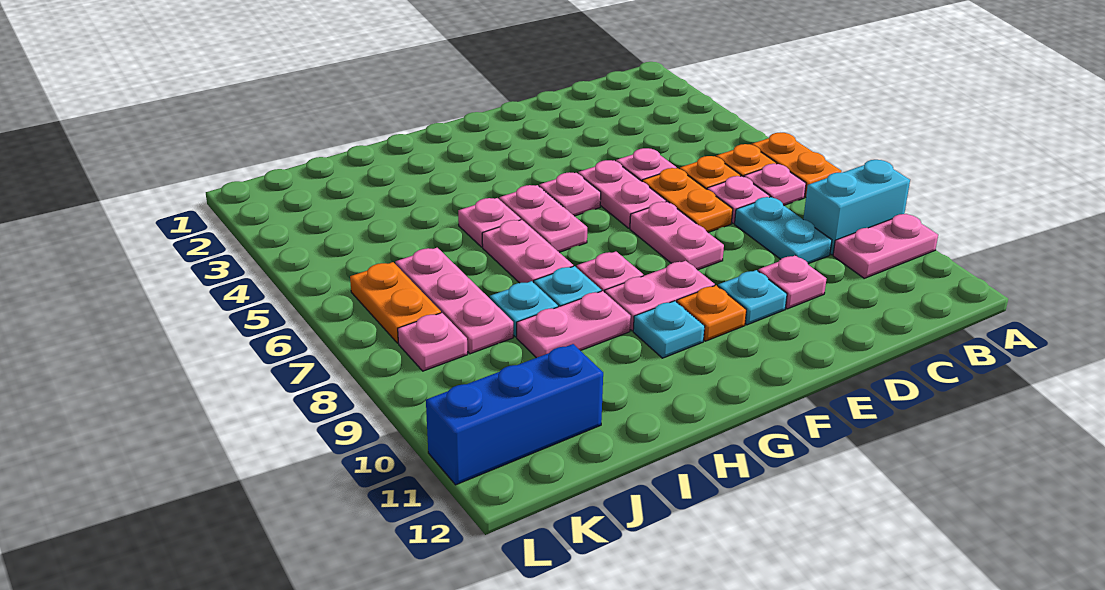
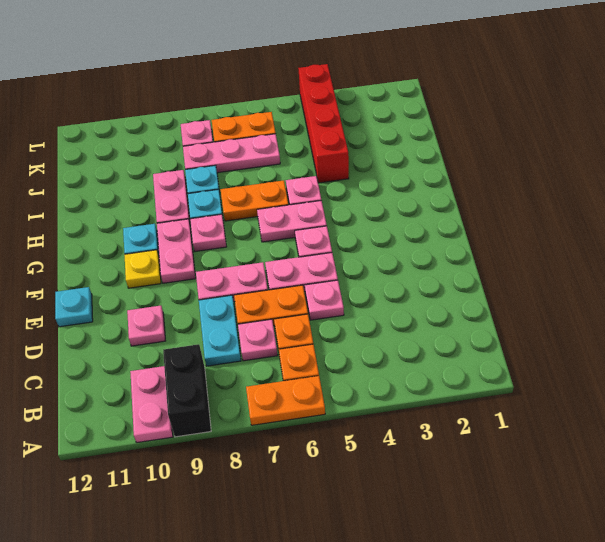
cyan 1x2 brick [803,160,910,255] -> black 1x2 brick [163,344,211,437]
pink 1x1 plate [744,164,806,205] -> none
cyan 1x2 plate [735,197,832,264] -> cyan 1x2 plate turned to [199,295,241,366]
cyan 1x1 plate [718,270,787,325] -> cyan 1x1 plate moved to [55,287,93,327]
orange 1x1 plate [677,285,746,341] -> yellow 1x1 plate [124,250,161,288]
pink 1x2 plate [482,220,573,283] -> orange 1x2 plate [221,180,288,221]
none -> red 1x4 brick [298,64,349,183]
blue 1x3 brick [426,344,603,485] -> none

